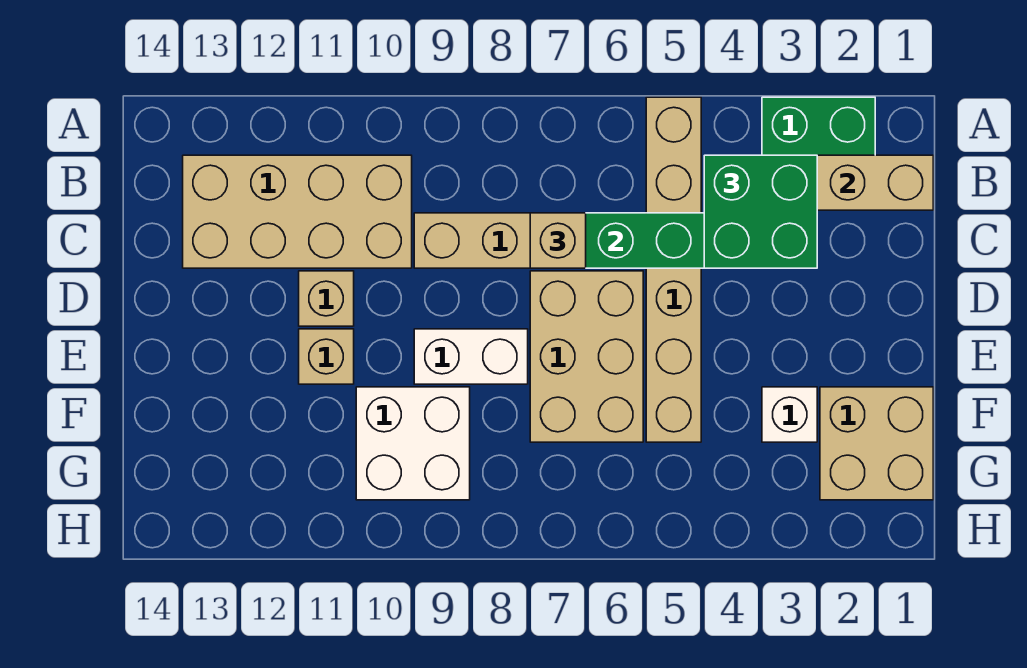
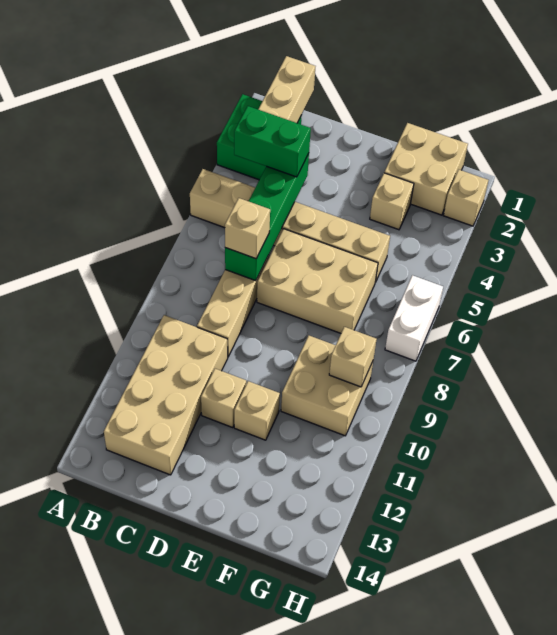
green 2x2 brick [704,155,817,268] -> green 1x2 brick [234,106,311,177]
white 1x2 brick [414,329,528,384] -> white 1x2 brick moved to [385,275,443,361]
white 1x1 brick [762,387,817,442] -> tan 1x1 brick [370,173,414,230]
white 2x2 brick [356,387,470,500] -> tan 2x2 brick [281,336,373,436]
none -> tan 1x1 brick [329,327,377,387]
none -> tan 1x1 brick [443,170,488,226]

